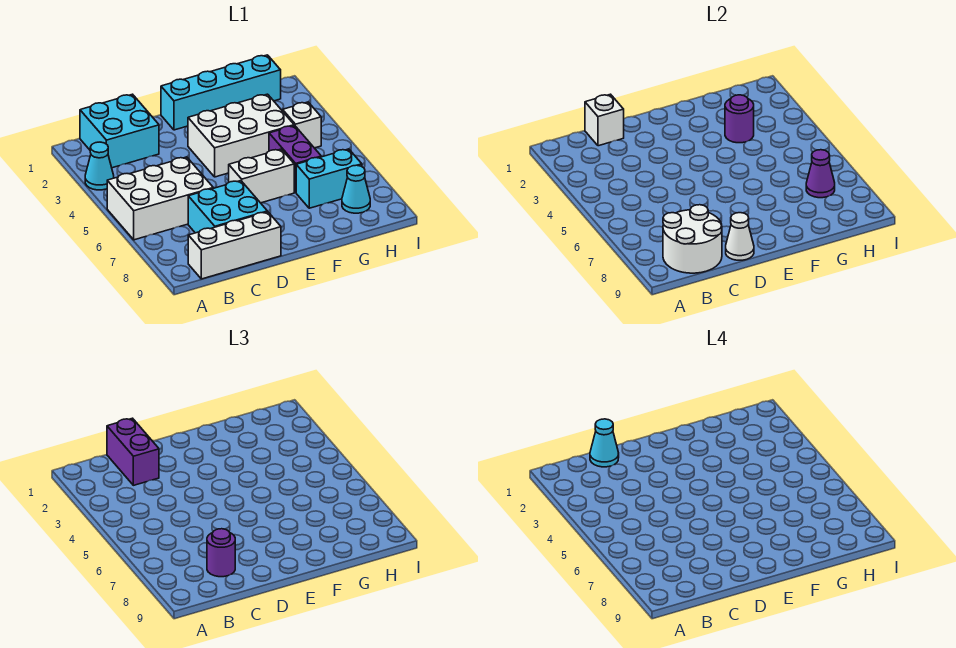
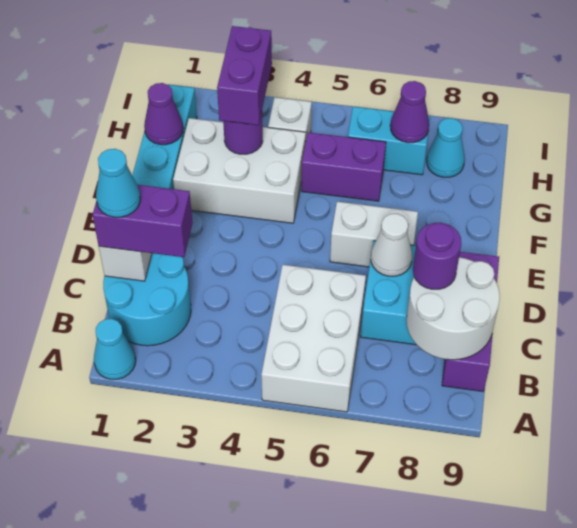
cyan 1x1 cone [85,142,114,190] -> cyan 1x1 cone moved to [94,319,136,379]
cyan 2x2 brick [80,94,159,168] -> cyan 2x2 round brick [103,253,191,346]
white 1x3 brick [188,212,281,279] -> purple 1x3 brick [442,252,499,391]
white 1x1 cone [726,213,754,260] -> white 1x1 cone moved to [371,214,412,276]
white 2x3 brick [188,94,294,177] -> white 2x3 brick turned to [173,118,306,223]
white 1x2 brick [229,149,294,203] -> white 1x2 brick turned to [330,202,418,267]
none -> purple 1x1 cone [144,83,183,145]
none -> purple 1x2 brick [217,26,272,125]
cyan 1x2 brick [296,149,362,208] -> cyan 1x2 brick turned to [348,107,430,175]

